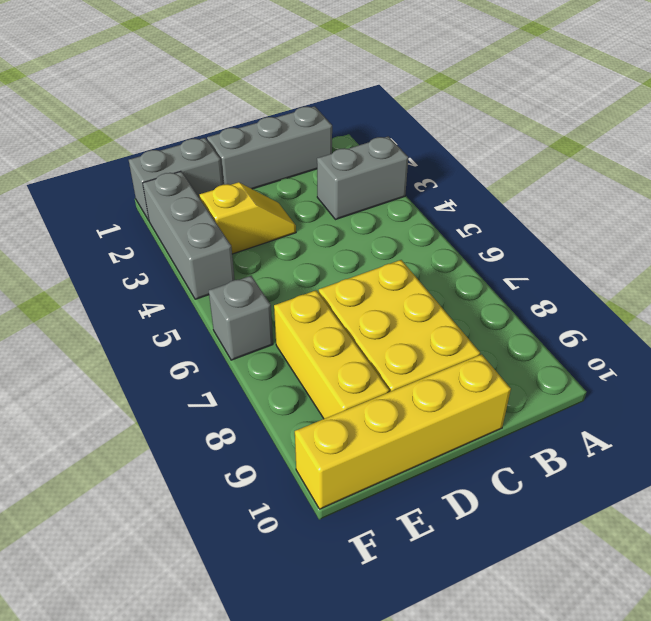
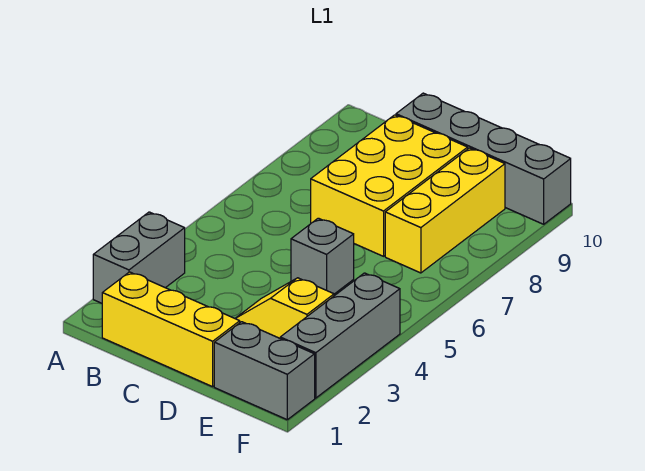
grey 1x2 brick [317,136,408,220] -> grey 1x2 brick turned to [93,212,185,303]
grey 1x3 brick [207,106,332,189] -> yellow 1x3 brick [102,272,240,387]
yellow 1x4 brick [295,354,511,509] -> grey 1x4 brick [396,93,571,224]
grey 1x1 brick [209,276,273,360] -> grey 1x1 brick moved to [291,218,354,294]

